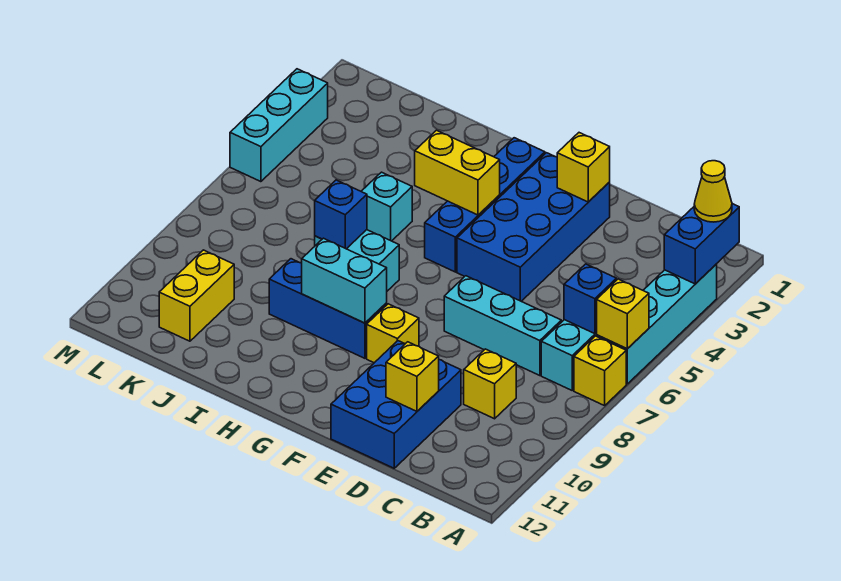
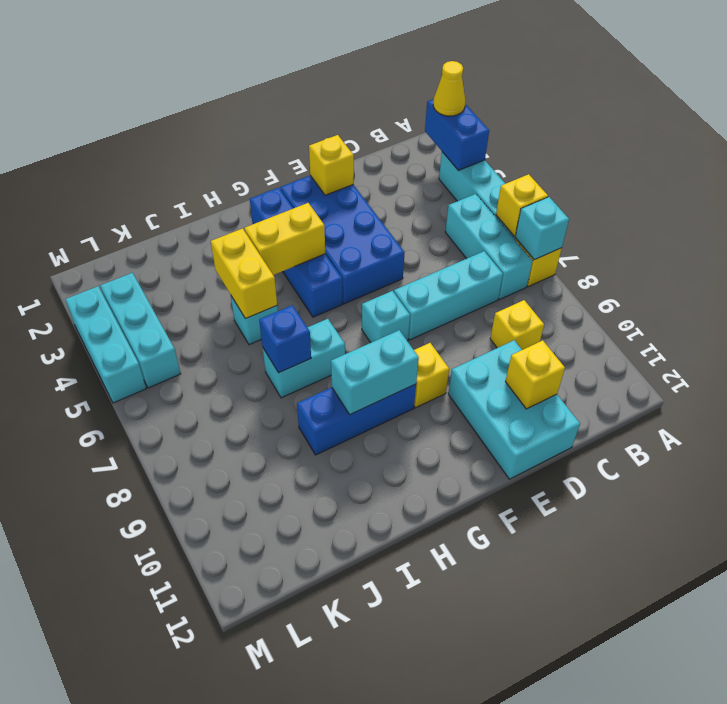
none -> cyan 1x1 brick [515,197,569,260]
blue 1x1 brick [564,264,616,334] -> none
blue 2x3 brick [331,341,461,468] -> cyan 2x3 brick [448,340,580,479]
none -> cyan 1x1 brick [362,291,410,343]
yellow 1x2 brick [159,250,234,341] -> yellow 1x2 brick moved to [211,228,277,319]
none -> cyan 1x3 brick [100,273,181,388]

